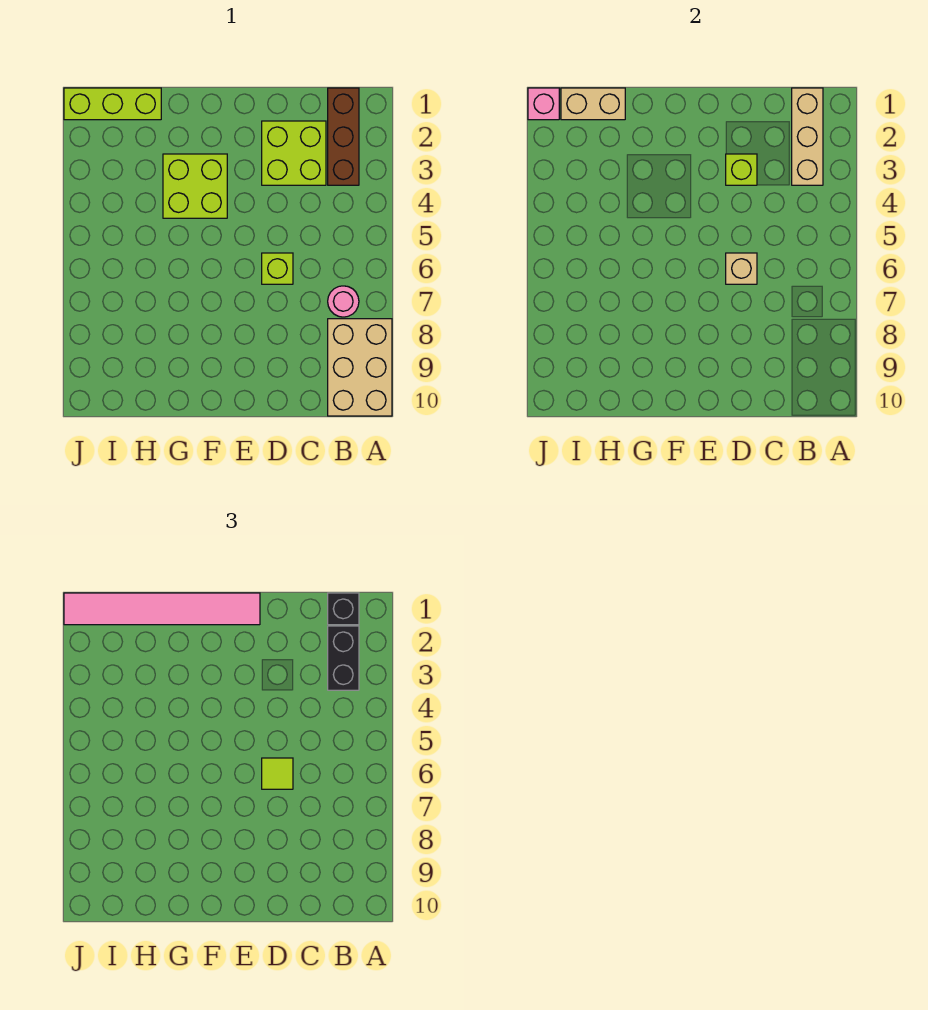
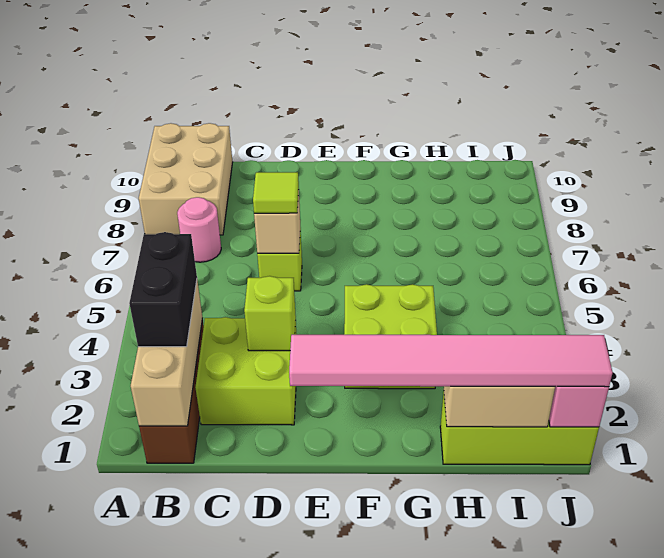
black 1x1 brick [328,593,359,625] -> none

